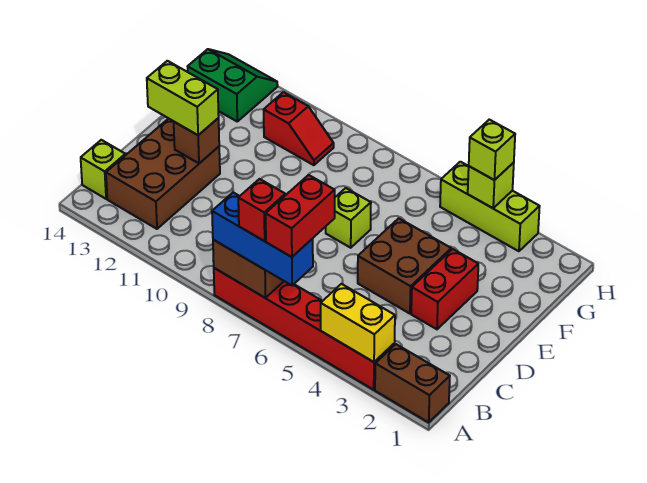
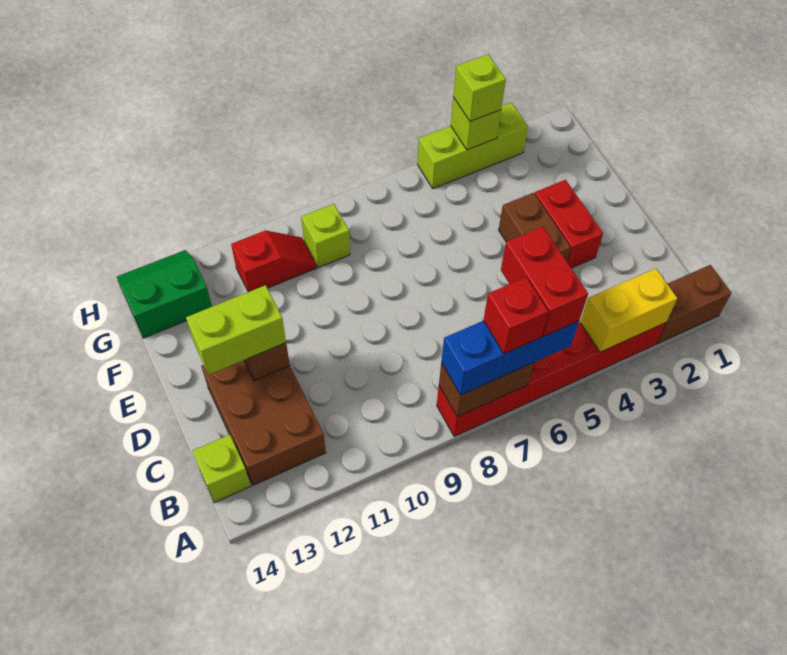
brown 2x2 brick [358,218,451,314] -> brown 1x2 brick [499,193,571,261]
lime 1x1 brick [326,188,371,248] -> lime 1x1 brick moved to [301,204,350,268]

